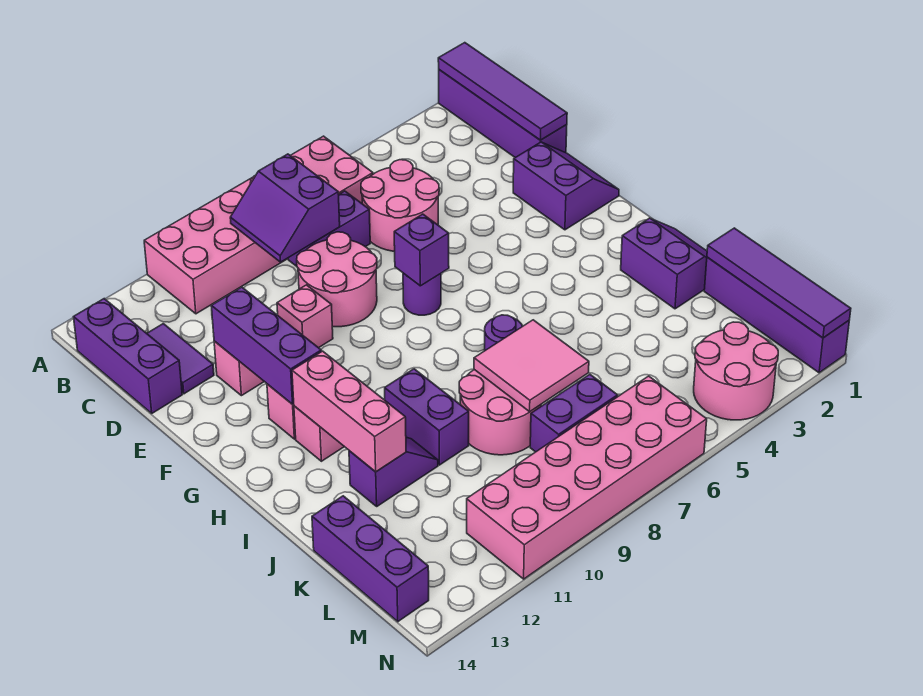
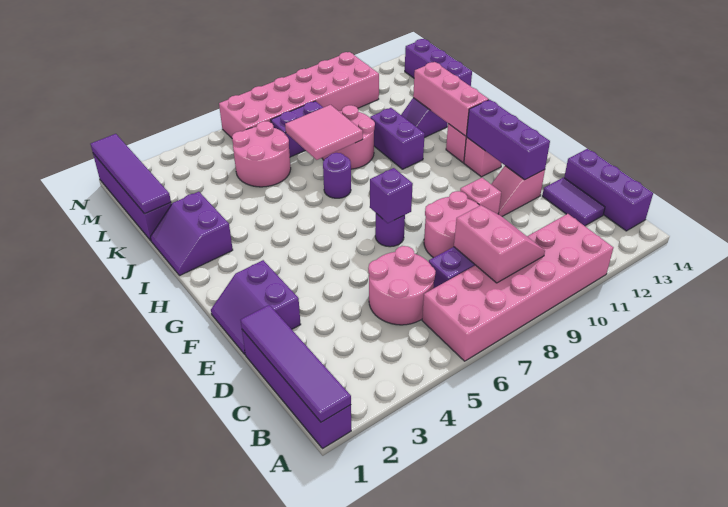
purple 2x2 slope [230,154,340,262] -> pink 2x2 slope [454,205,545,283]
pink 2x2 round brick [694,322,778,420] -> pink 2x2 round brick moved to [232,121,291,187]

